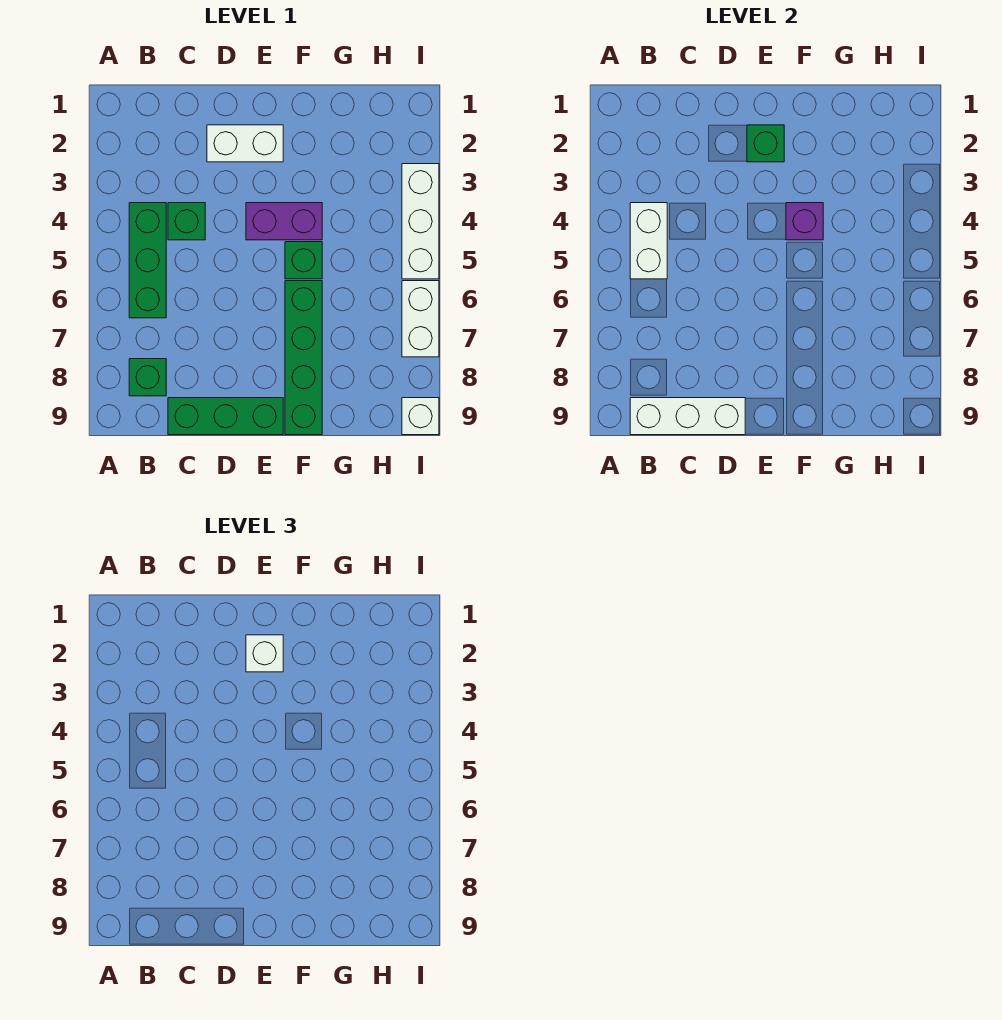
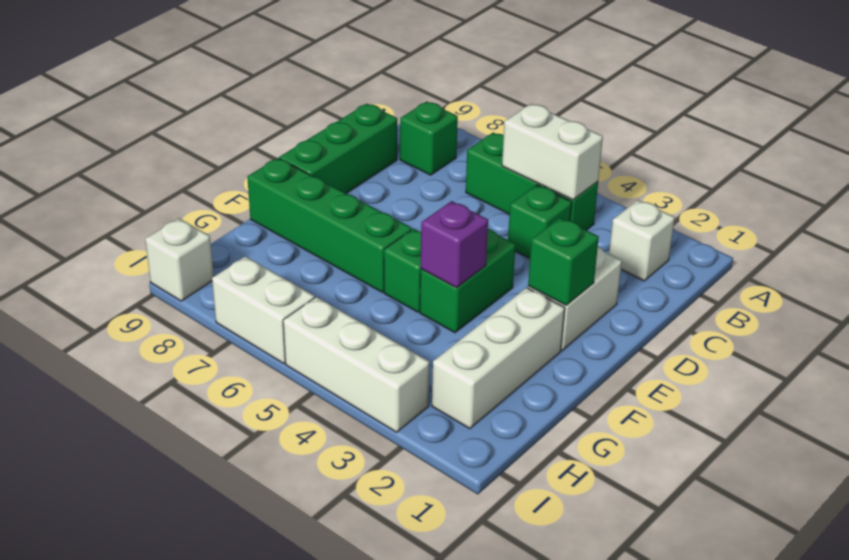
white 1x3 brick [630,398,745,435] -> white 1x3 brick moved to [432,288,565,429]
white 1x1 brick [246,635,283,672] -> white 1x1 brick moved to [609,200,675,281]
purple 1x2 brick [246,203,322,240] -> green 1x2 brick [420,229,516,333]

